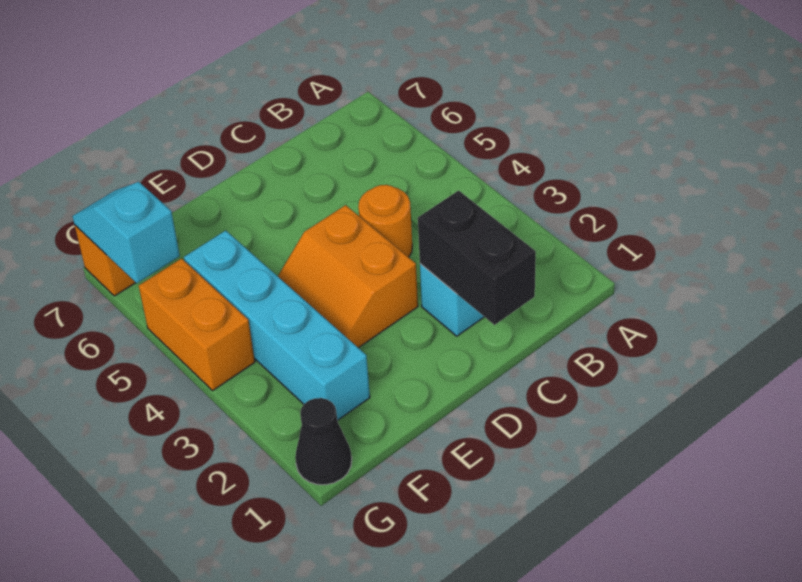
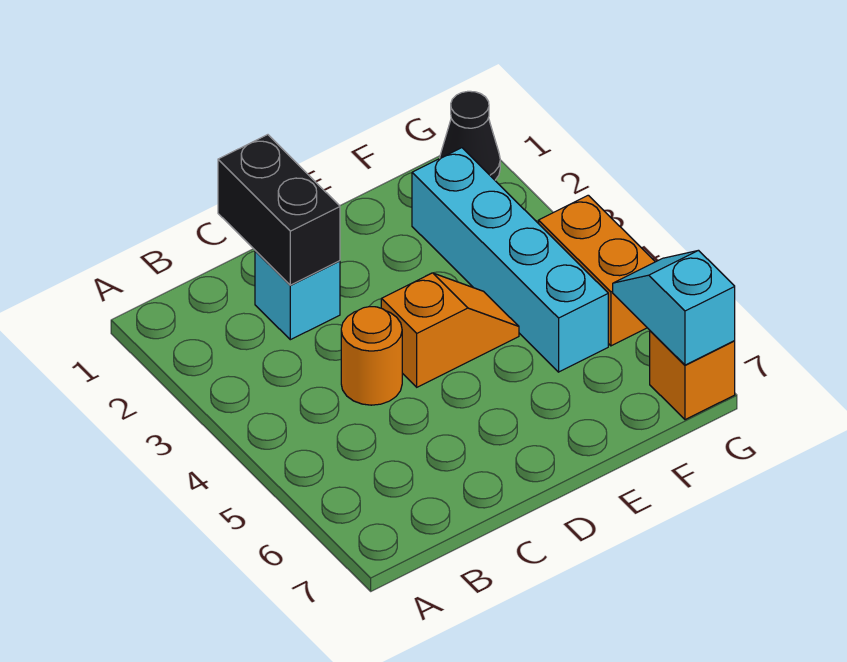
orange 2x2 slope [278,205,418,348] -> orange 1x2 slope [381,273,519,387]
cyan 1x2 slope [72,182,180,283] -> cyan 1x2 slope turned to [613,250,735,365]

